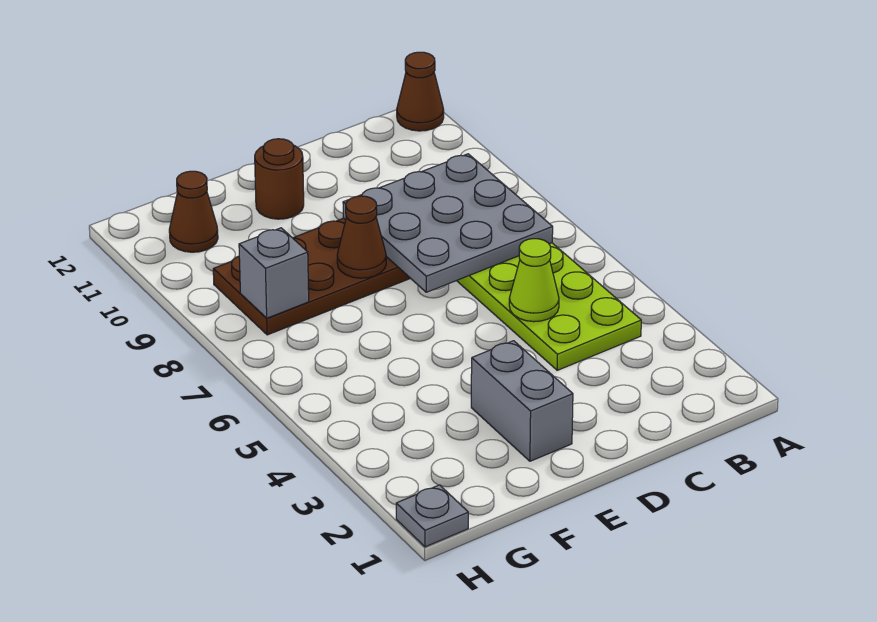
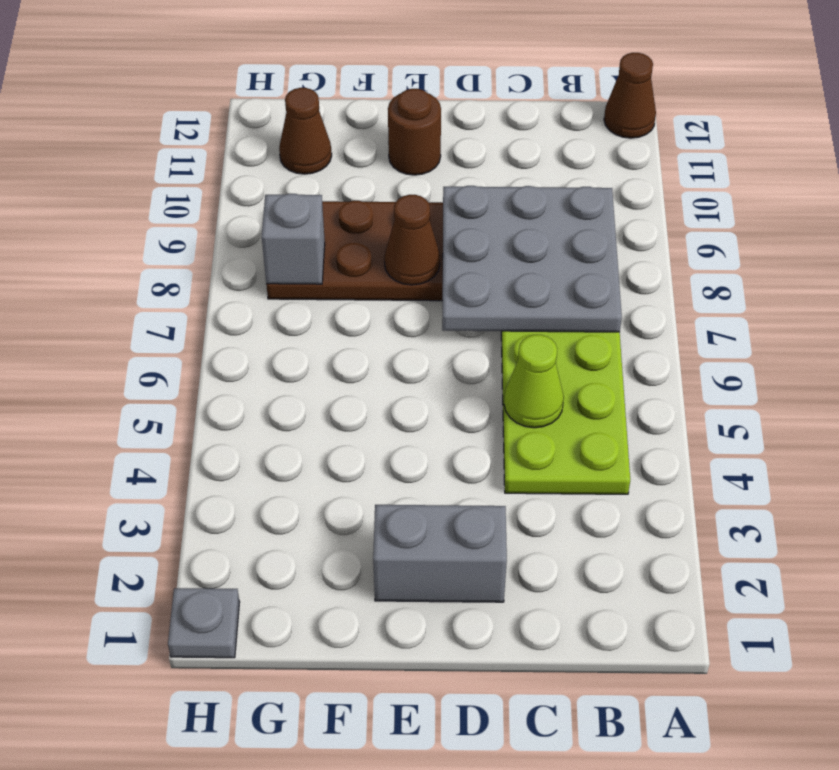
grey 1x2 brick [471,341,573,461] -> grey 1x2 brick turned to [373,505,507,602]

